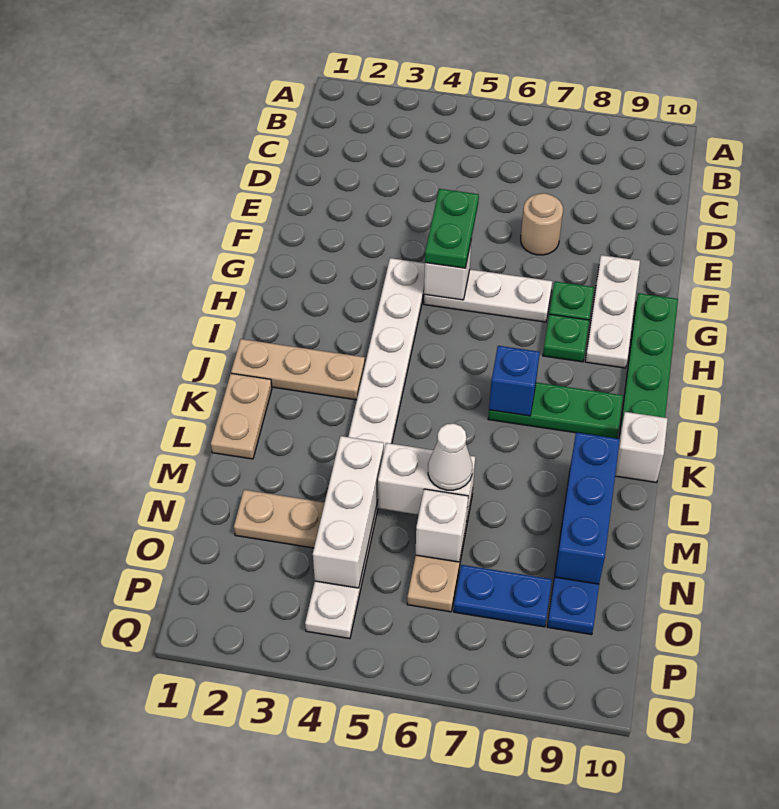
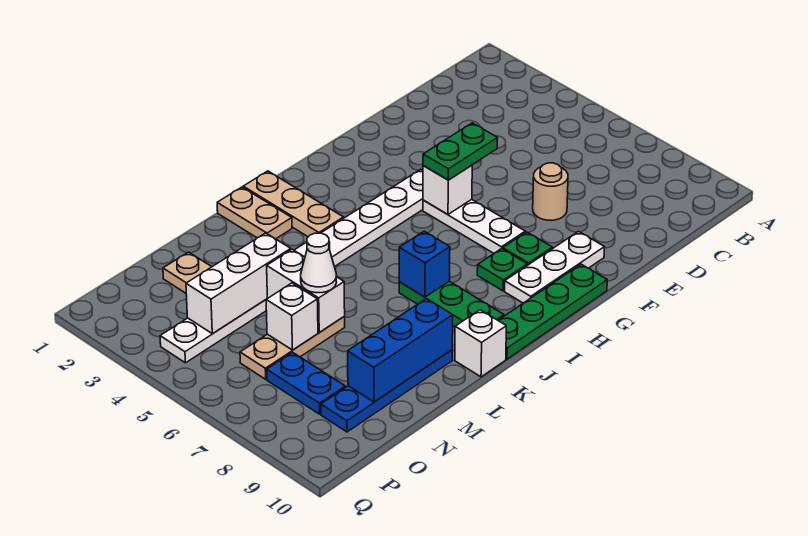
tan 1x2 plate [211,373,272,459] -> tan 1x2 plate turned to [217,187,292,239]

